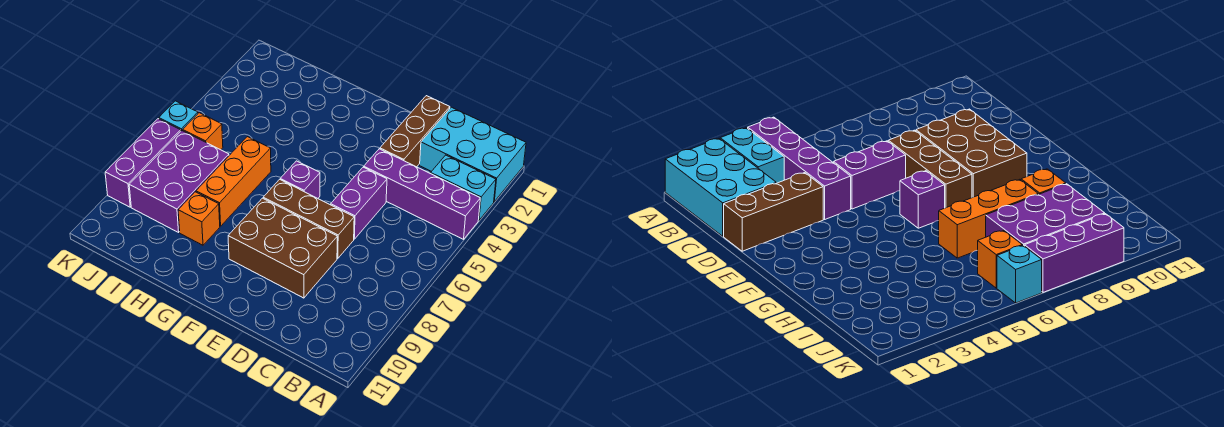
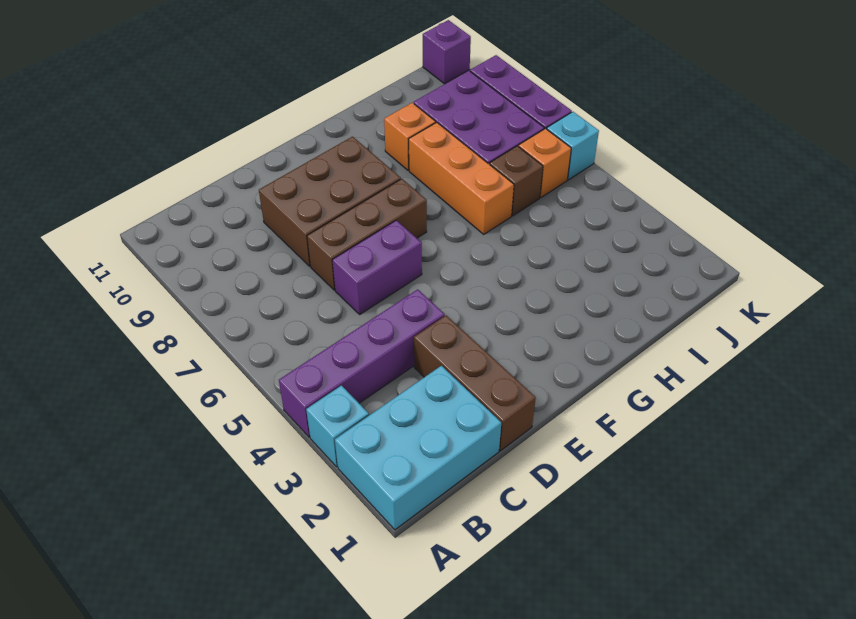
cyan 1x2 brick [431,155,496,220] -> cyan 1x1 brick [306,385,369,467]
purple 1x2 brick [331,167,387,239] -> purple 1x2 brick turned to [332,220,422,314]
purple 1x1 brick [280,161,320,198] -> purple 1x1 brick moved to [423,20,471,84]
none -> brown 1x1 brick [490,146,543,216]

